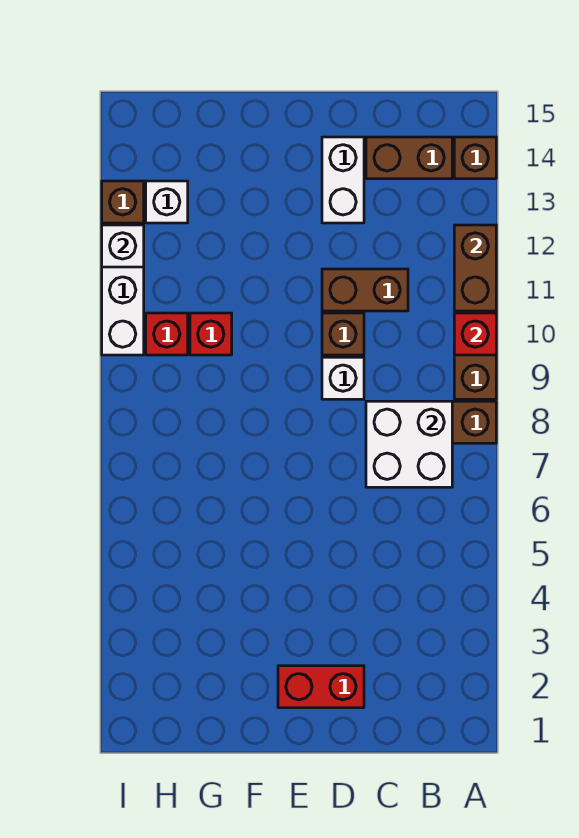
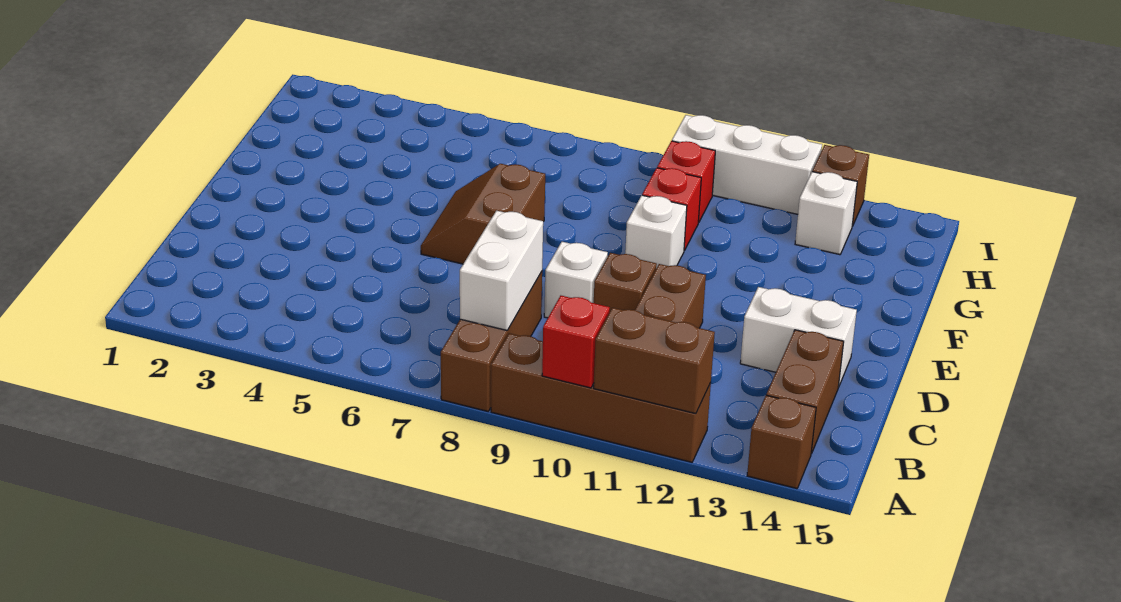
white 2x2 brick [366,401,452,487] -> white 1x2 brick [460,211,543,330]
red 1x2 brick [278,666,364,708] -> none
none -> brown 2x2 slope [421,164,545,264]
white 1x1 brick [102,225,144,267] -> white 1x1 brick moved to [625,195,687,268]

